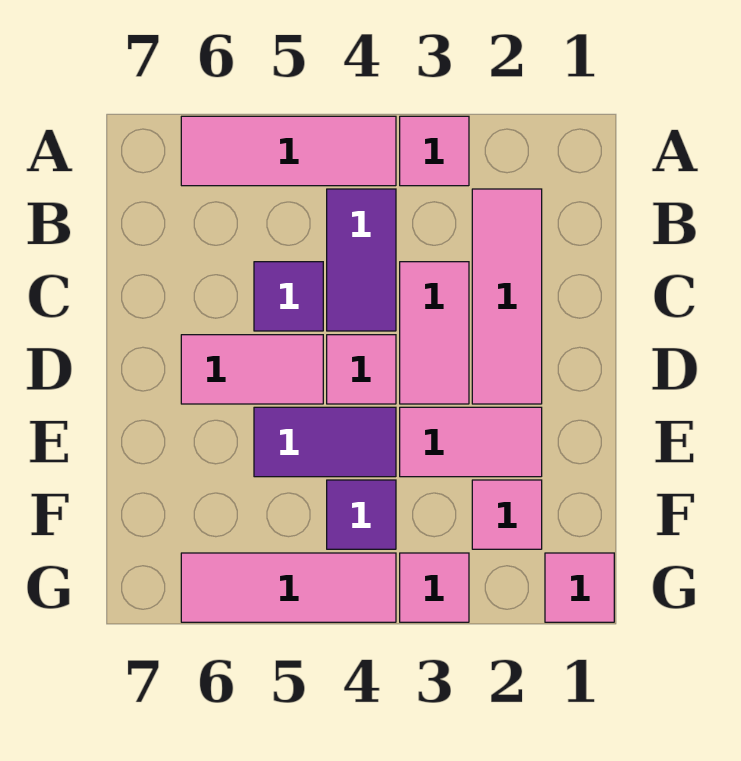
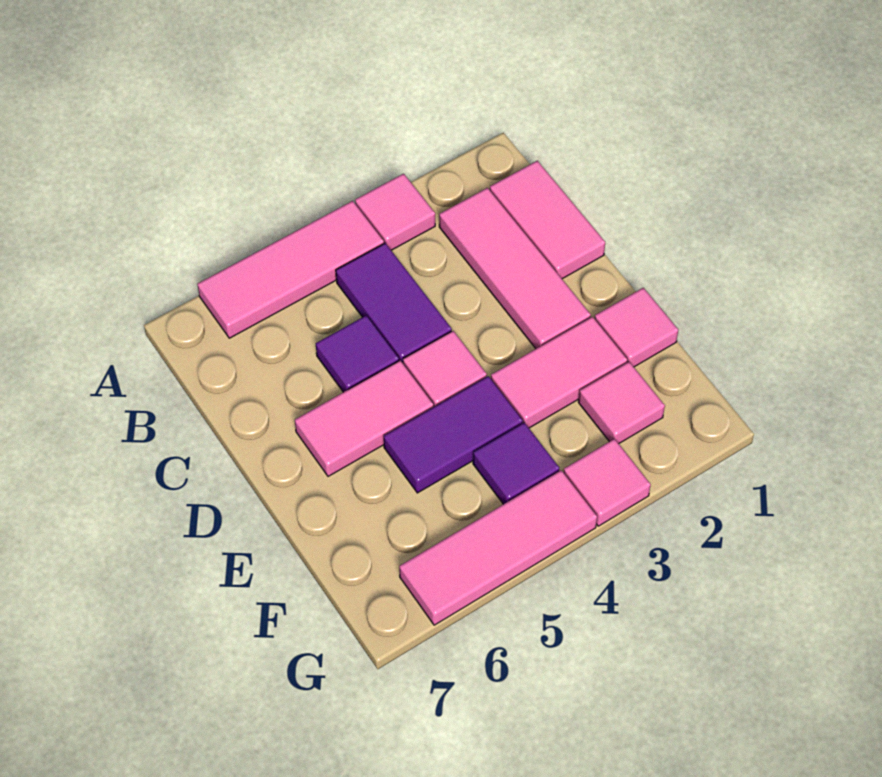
pink 1x2 tile [400,262,469,404] -> pink 1x2 tile moved to [490,161,605,279]
pink 1x1 tile [545,553,614,622] -> pink 1x1 tile moved to [595,288,678,367]

